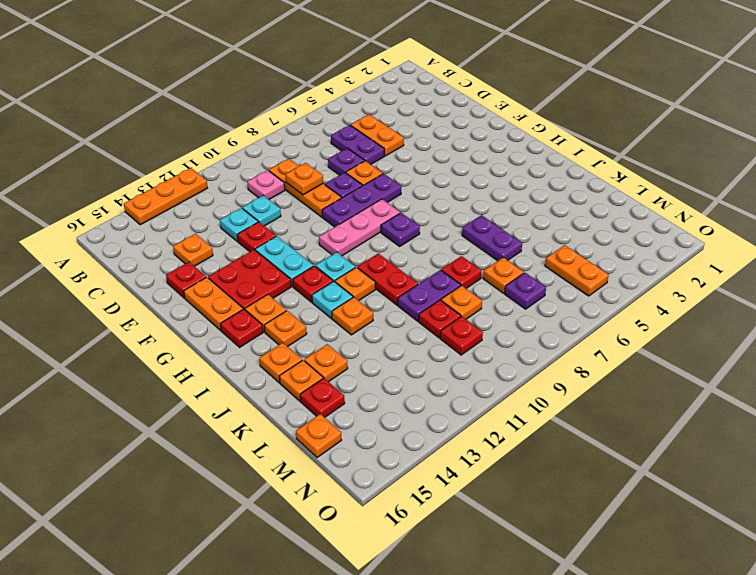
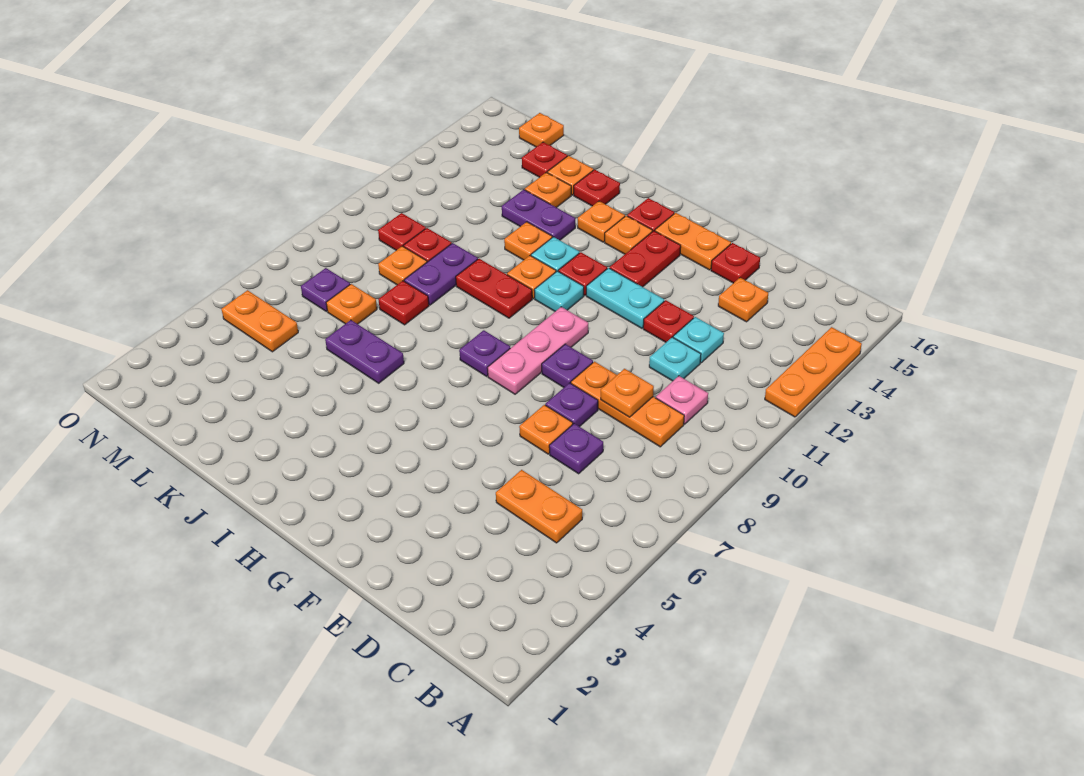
purple 1x2 plate [331,125,384,164] -> purple 1x2 plate moved to [502,190,575,240]
purple 1x3 plate [322,174,401,227] -> purple 1x1 plate [542,344,593,387]
red 2x2 plate [208,250,291,309] -> red 1x2 plate [610,231,681,287]
orange 1x1 plate [259,343,302,383] -> red 1x1 plate [574,170,620,206]

